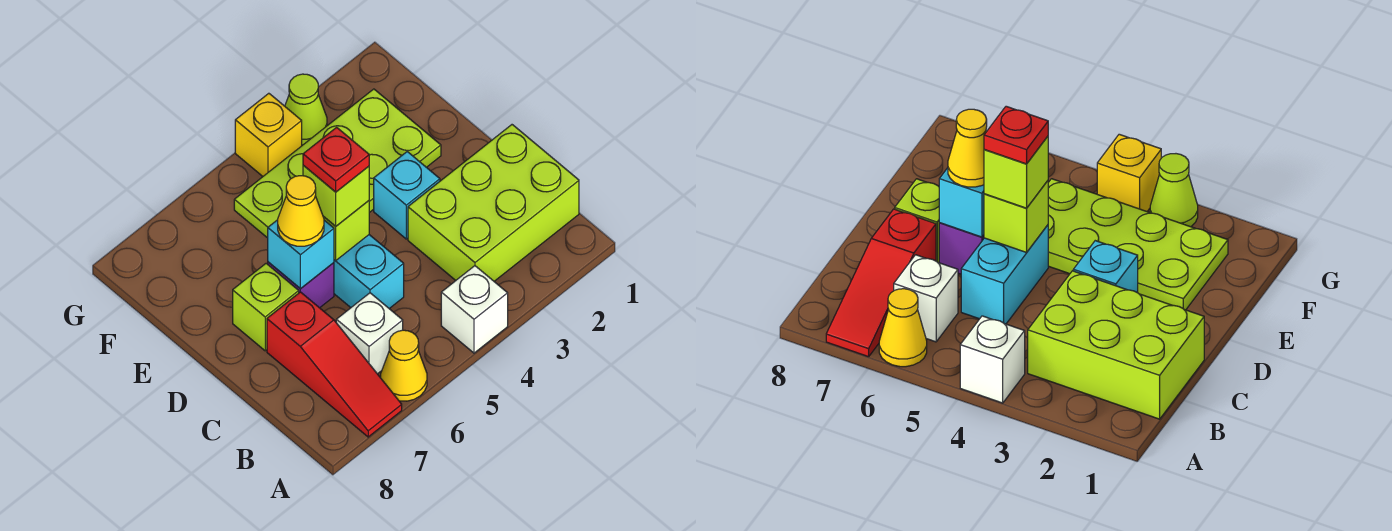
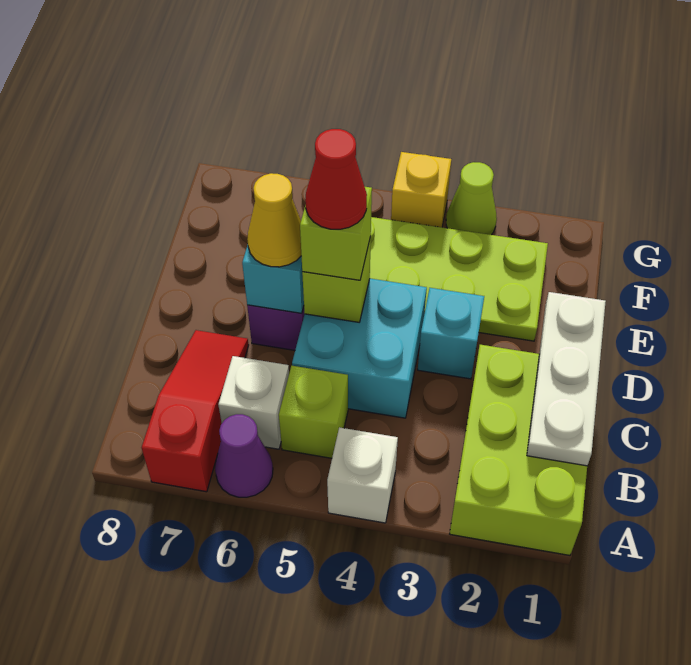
yellow 1x1 cone [381,330,427,401] -> purple 1x1 cone [215,414,273,497]
red 1x3 slope [267,292,402,437] -> red 1x3 slope turned to [142,330,248,492]
lime 2x3 brick [408,125,579,281] -> lime 2x3 brick turned to [450,345,587,555]
none -> white 1x3 plate [527,292,606,466]
cyan 1x2 brick [334,235,404,309] -> cyan 2x2 brick [292,279,427,418]
red 1x1 plate [303,127,369,192] -> red 1x1 cone [305,129,367,229]
lime 1x1 brick [233,263,299,351] -> lime 1x1 brick moved to [279,366,348,458]

